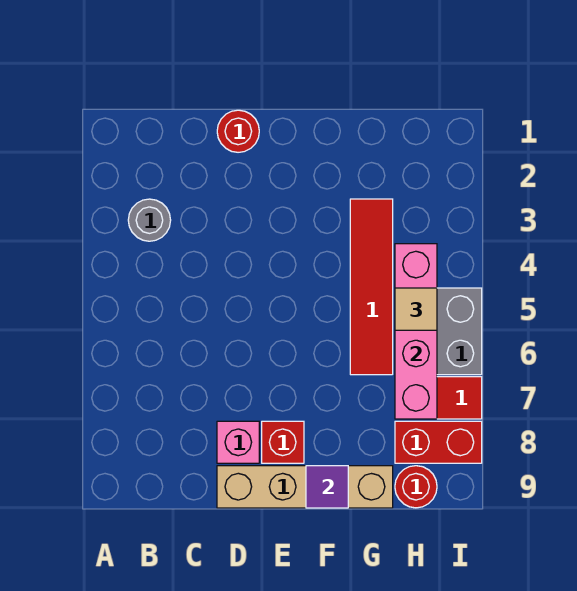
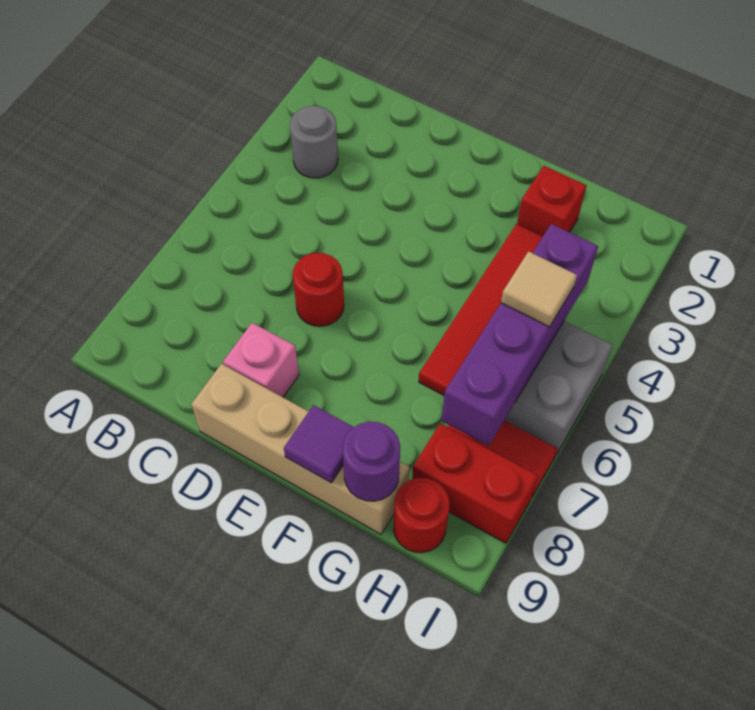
red 1x1 round brick [217,110,259,152] -> red 1x1 round brick moved to [293,253,344,326]
red 1x1 brick [262,421,304,463] -> red 1x1 brick moved to [517,166,587,236]
none -> purple 1x1 round brick [343,422,400,501]
pink 1x4 brick [395,244,437,419] -> purple 1x4 brick [441,224,598,446]

